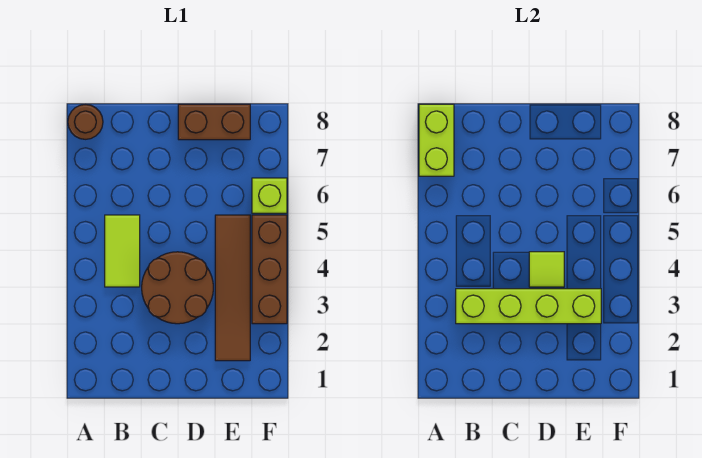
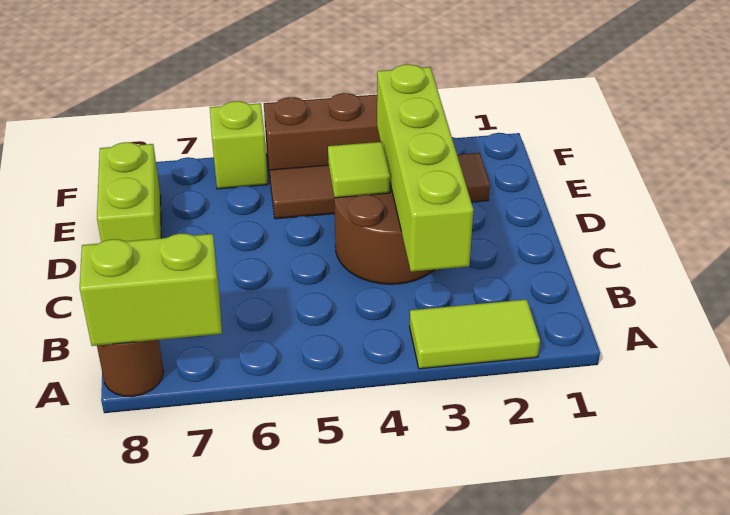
lime 1x2 tile [105,215,140,287] -> lime 1x2 tile moved to [409,299,540,369]
brown 1x2 brick [178,104,250,140] -> lime 1x2 brick [97,142,161,242]

